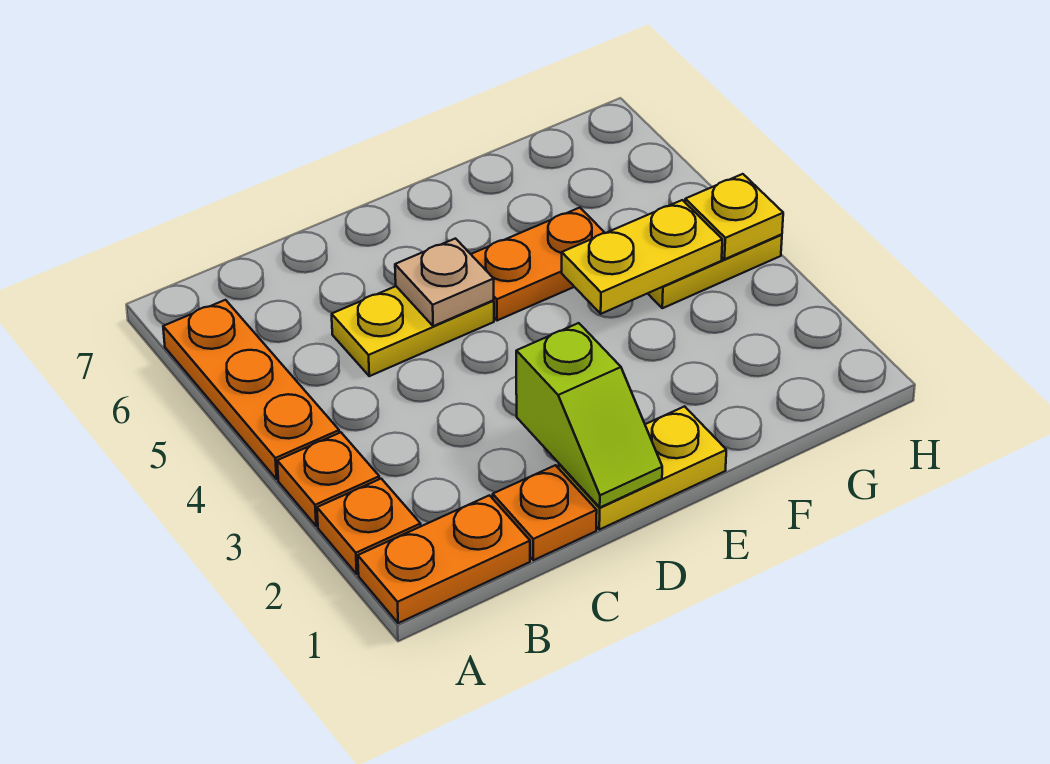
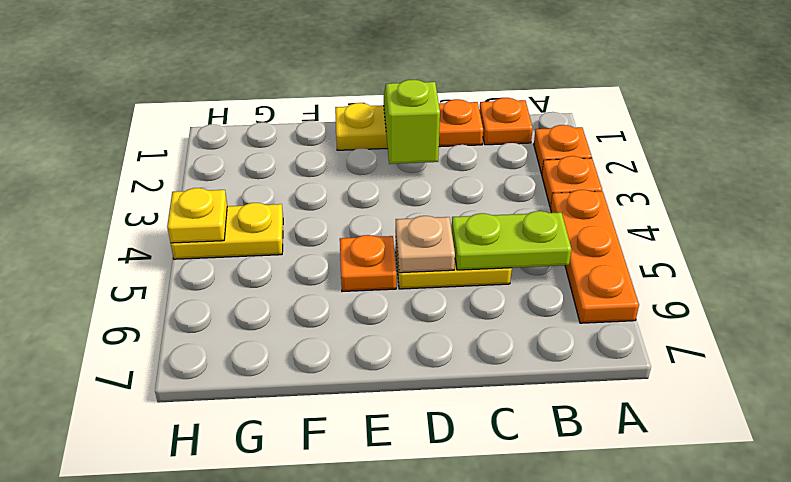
orange 1x2 plate [358,495,530,623] -> orange 1x1 plate [479,98,533,145]
none -> lime 1x2 plate [452,211,571,270]
orange 1x2 plate [471,208,605,320] -> orange 1x1 plate [340,235,396,292]
yellow 1x2 plate [562,200,722,314] -> none

